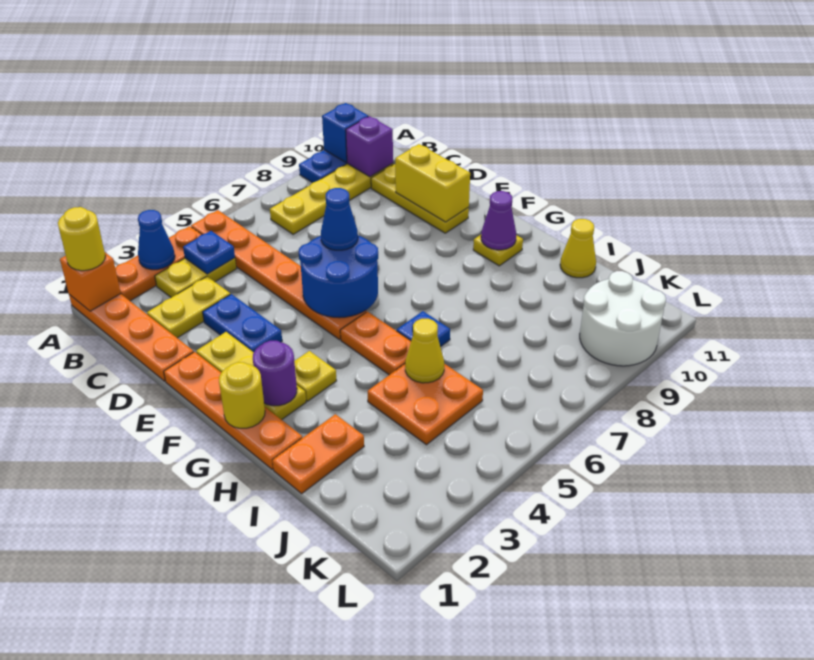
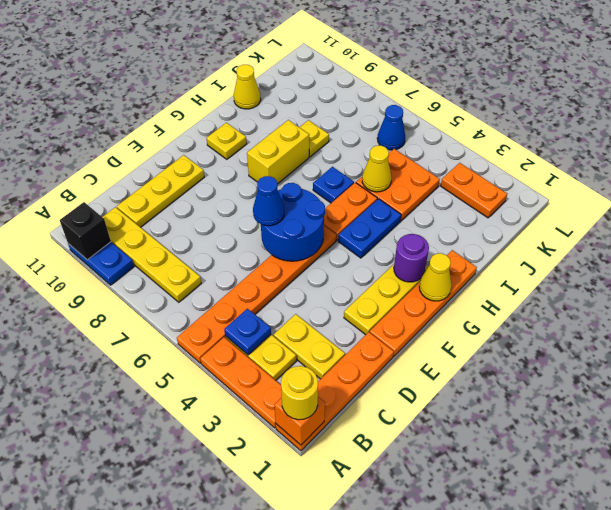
blue 1x1 cone [138,210,175,270] -> blue 1x1 cone moved to [377,105,405,150]
blue 1x1 brick [322,103,368,163] -> black 1x1 brick [60,202,111,260]
purple 1x1 brick [346,116,393,177] -> none
blue 1x2 plate [203,294,282,352] -> blue 1x2 plate moved to [338,199,401,258]
yellow 1x2 brick [395,144,470,222] -> yellow 1x2 brick moved to [247,120,309,184]
yellow 1x1 round brick [219,362,265,428] -> yellow 1x1 cone [419,253,452,301]
yellow 1x1 plate [294,351,336,401] -> yellow 1x1 plate moved to [300,120,329,157]
purple 1x1 cone [481,191,516,250] -> none
orange 1x2 plate [272,414,364,494] -> orange 1x2 plate moved to [441,163,507,218]
white 2x2 round brick [580,271,666,366] -> none

